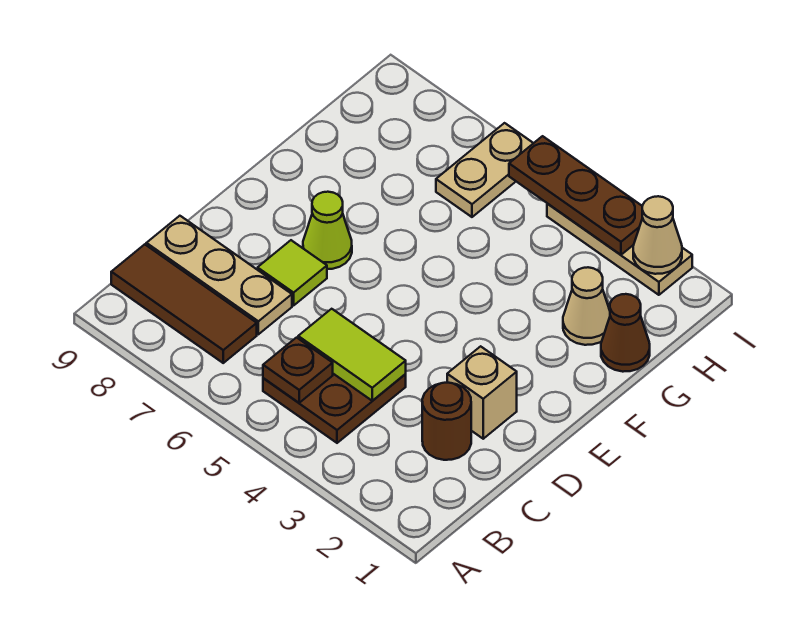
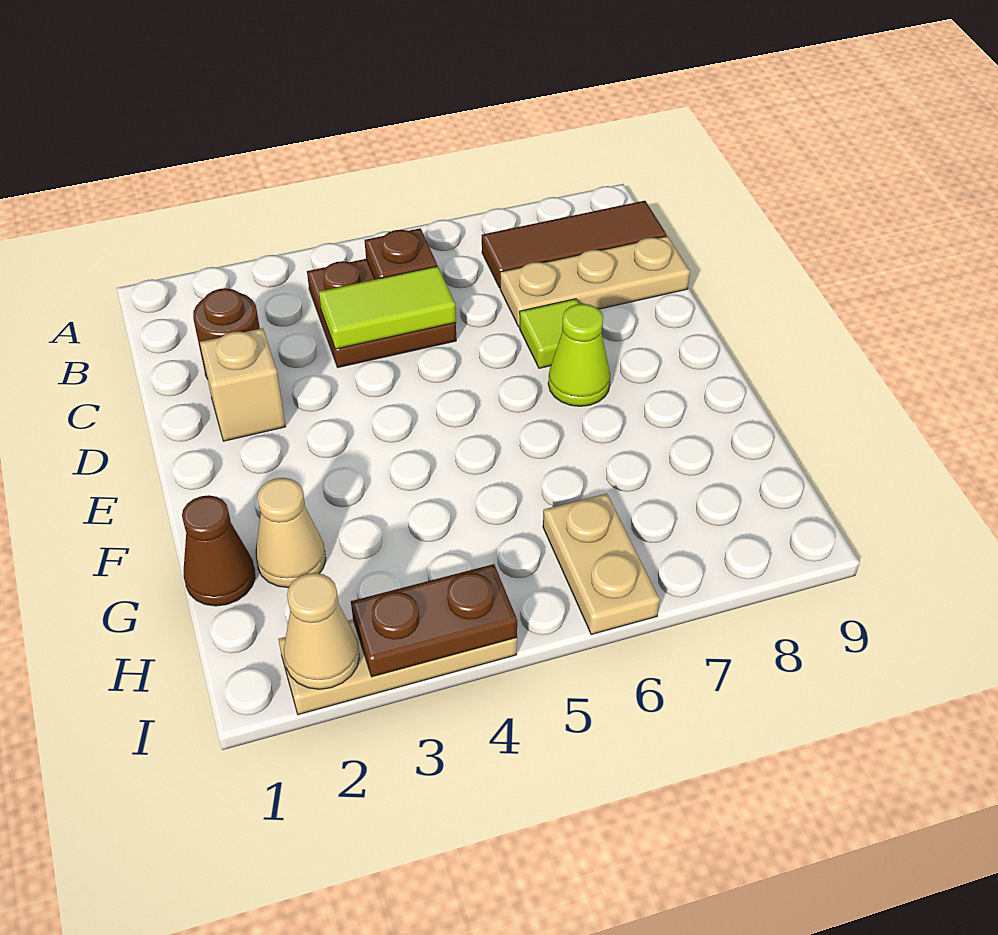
brown 1x3 plate [509,136,642,255] -> brown 1x2 plate [351,564,517,677]

